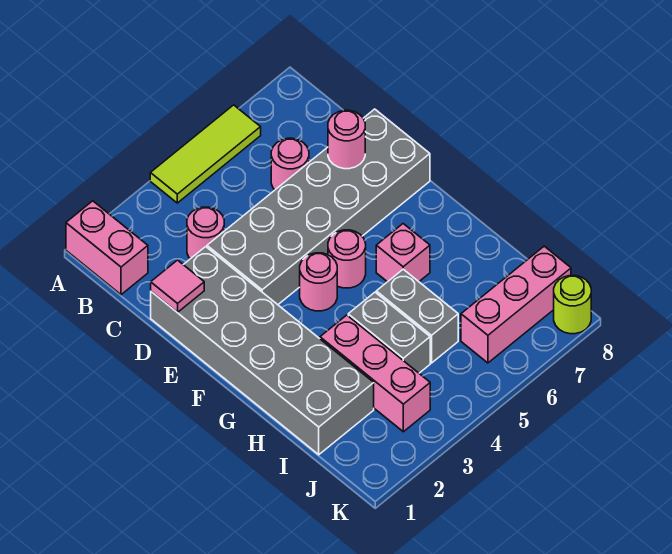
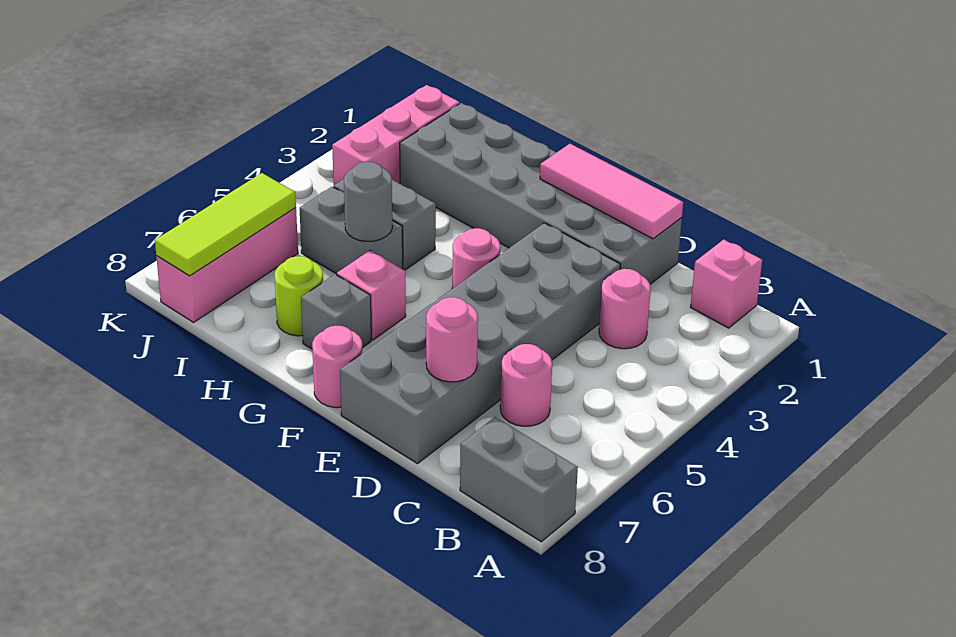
pink 1x2 brick [66,201,148,295] -> pink 1x1 brick [691,240,762,328]
lime 1x3 tile [150,105,261,203] -> lime 1x3 tile moved to [155,173,296,276]
none -> grey 1x2 brick [460,417,578,542]
pink 1x1 tile [151,260,204,312] -> pink 1x3 tile [540,144,683,239]
pink 1x1 round brick [328,230,366,288] -> pink 1x1 round brick moved to [312,326,362,408]
none -> grey 1x1 brick [301,274,371,349]
pink 1x3 brick [320,315,430,432] -> pink 1x3 brick turned to [332,85,460,185]
none -> grey 1x1 round brick [344,162,392,241]
lime 1x1 round brick [554,276,591,334] -> lime 1x1 round brick moved to [275,256,323,336]

